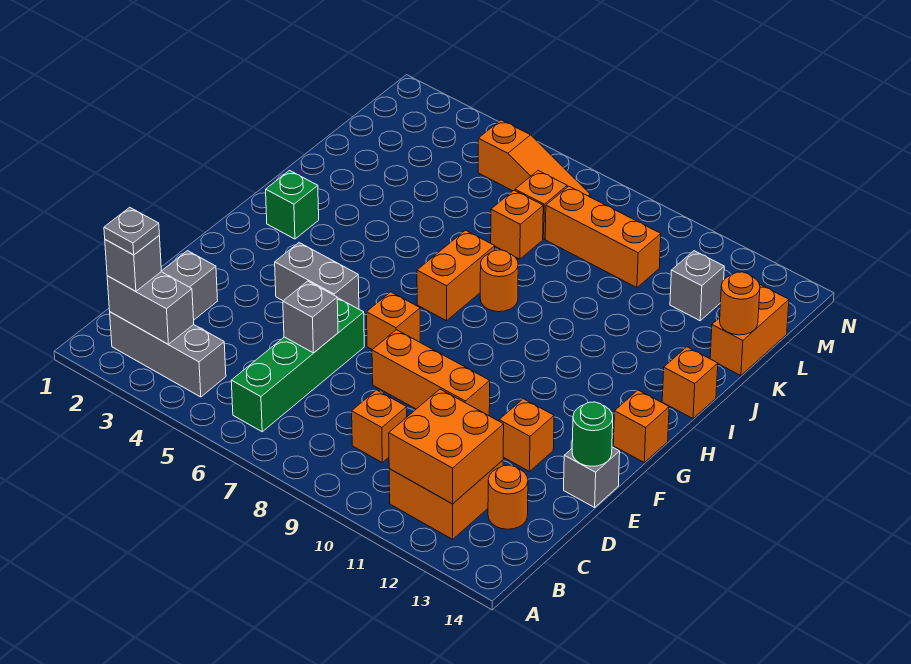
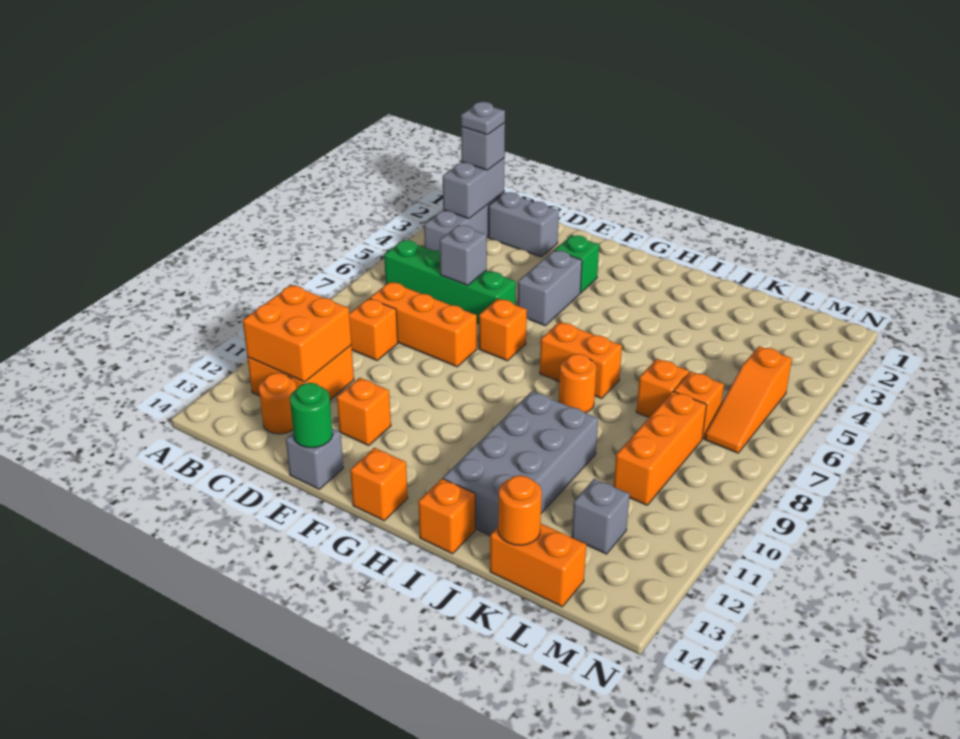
orange 1x3 brick [372,330,490,416] -> orange 1x3 brick turned to [370,282,477,367]
green 1x1 brick [266,171,319,239] -> green 1x1 brick moved to [555,235,599,293]
none -> grey 2x4 brick [443,391,598,535]

